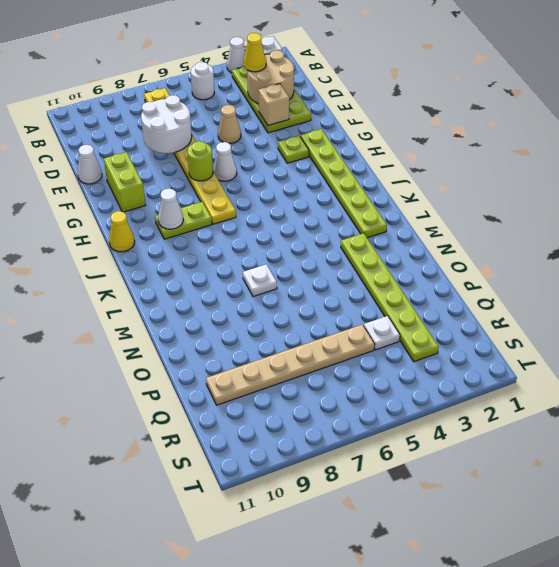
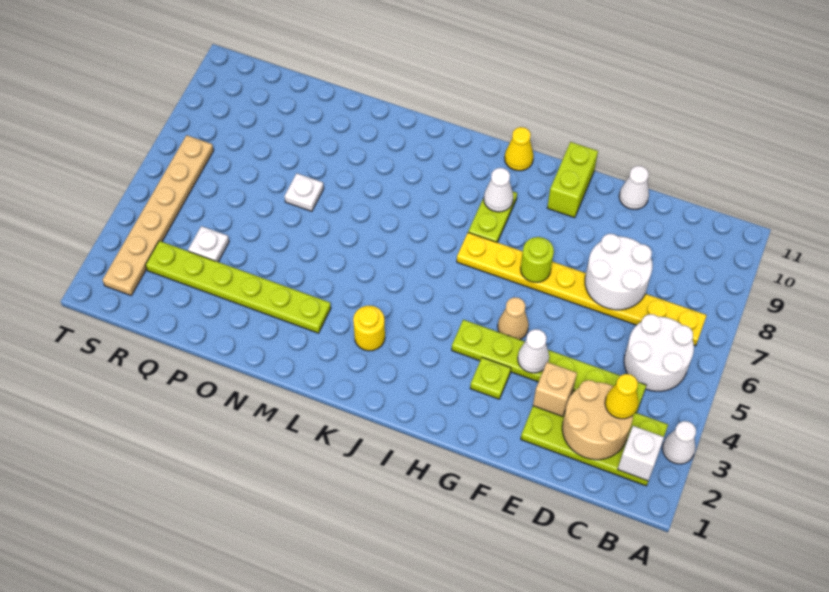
white 1x1 round brick [191,62,214,100] -> white 2x2 round brick [624,314,694,391]
tan 1x1 cone [218,105,241,143] -> tan 1x1 cone moved to [498,297,529,340]
lime 1x2 brick [104,152,145,212] -> lime 1x2 brick turned to [547,142,598,218]
lime 1x6 plate [300,129,387,238] -> lime 1x6 plate moved to [452,320,646,413]
white 1x1 cone [213,142,237,181] -> white 1x1 cone moved to [518,329,549,373]
none -> yellow 1x1 round brick [353,306,385,351]
white 1x1 plate [243,264,277,297] -> white 1x1 plate moved to [285,173,324,211]
tan 1x6 plate [206,325,375,405] -> tan 1x6 plate moved to [103,135,214,295]

